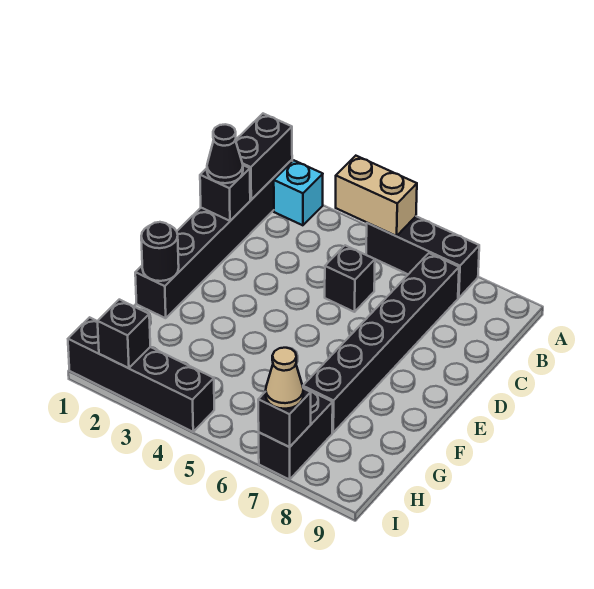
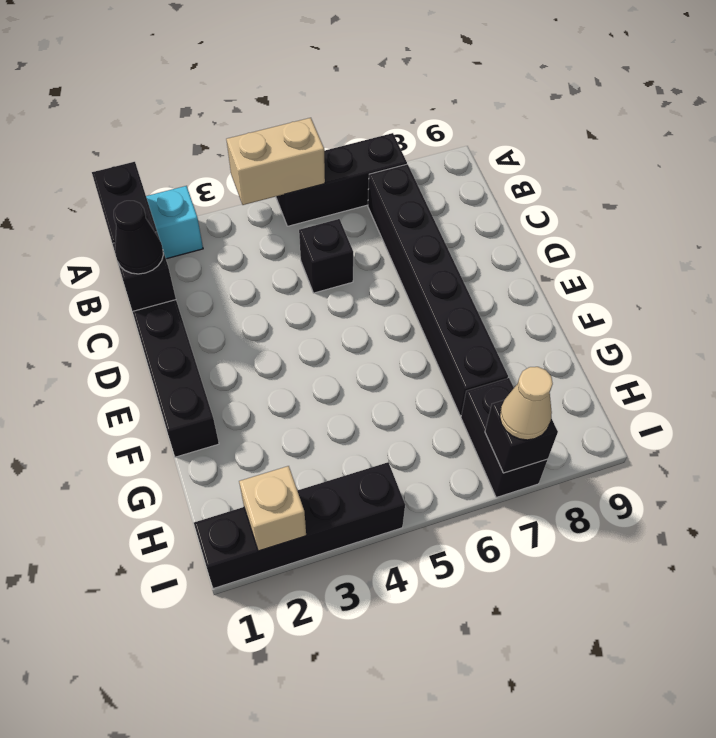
black 1x1 round brick [141,222,179,281] -> none
black 1x1 brick [98,300,150,368] -> tan 1x1 brick [239,466,306,551]

